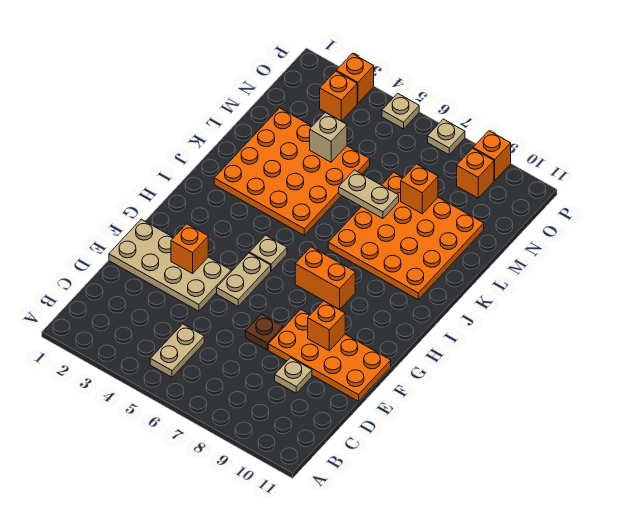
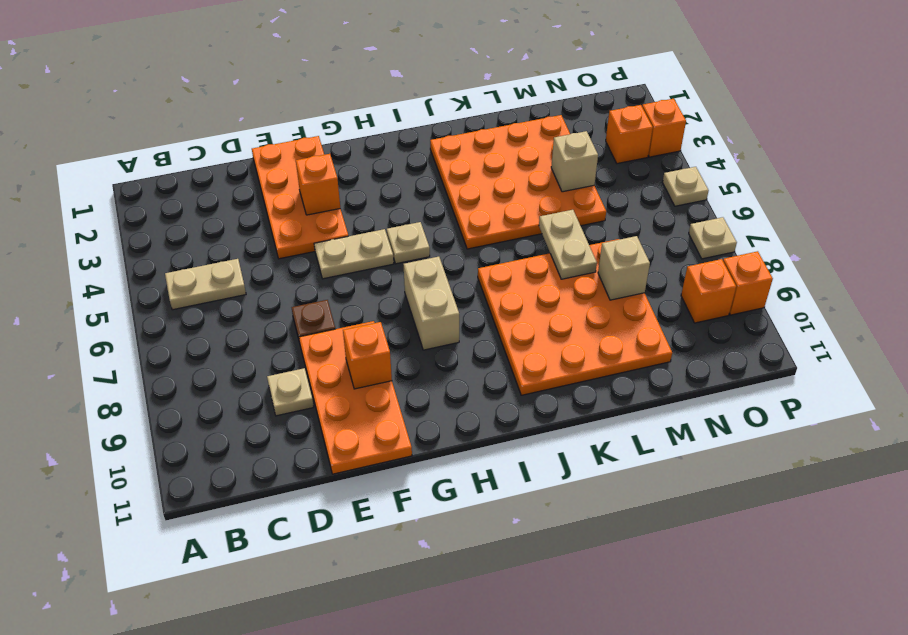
tan 2x4 plate [109,219,231,311] -> orange 2x4 plate [252,136,348,259]
orange 1x2 brick [295,247,355,310] -> tan 1x2 brick [404,257,459,350]
orange 1x1 brick [401,164,438,214] -> tan 1x1 brick [598,236,650,300]

